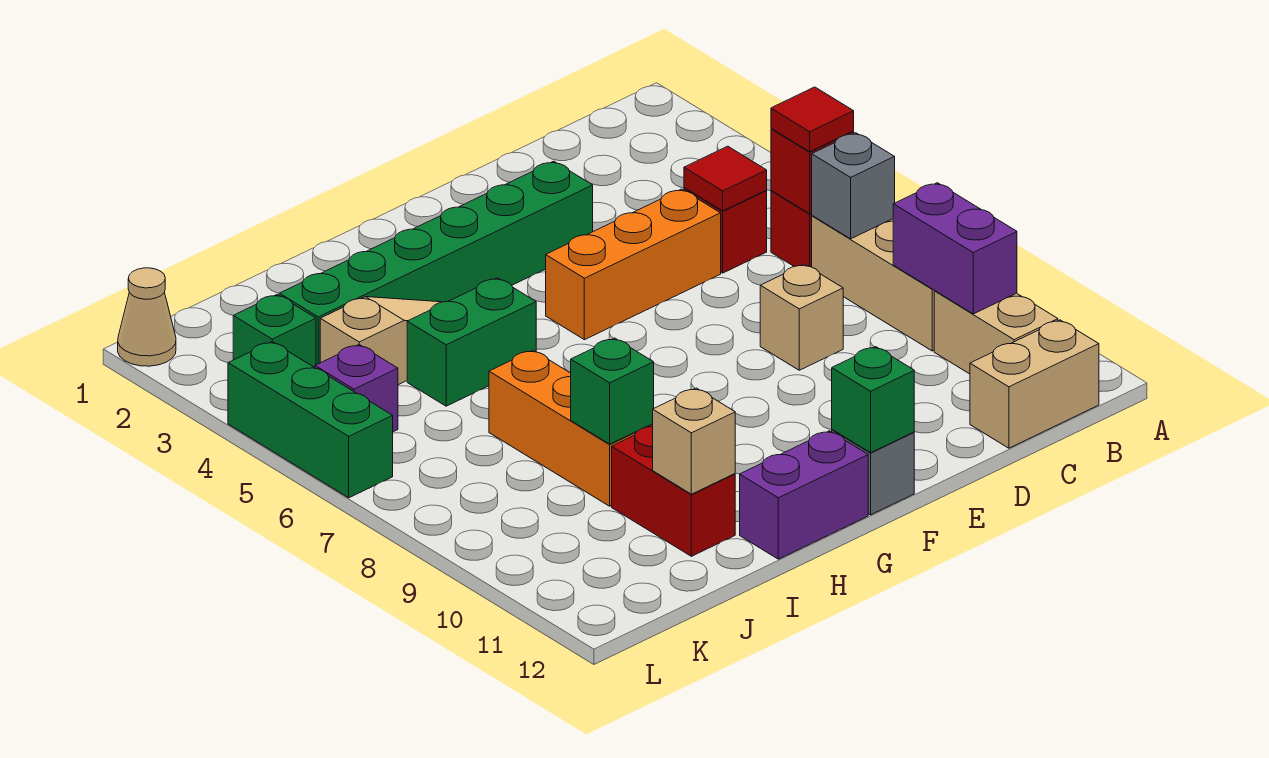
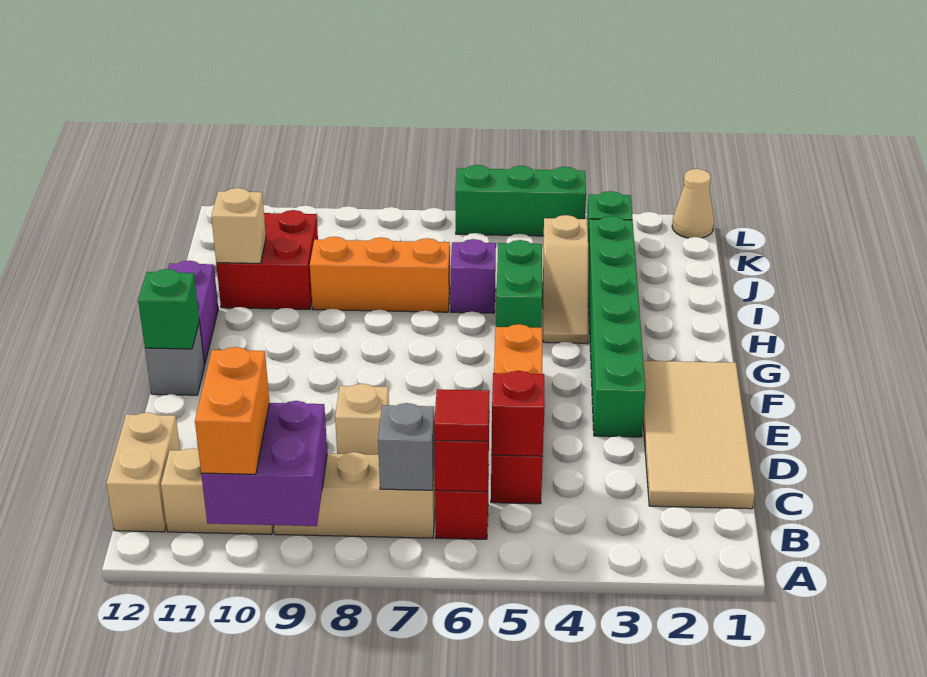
none -> orange 1x2 brick [195,347,269,474]
purple 1x2 brick [893,183,1017,314] -> purple 2x2 brick [201,401,327,526]
none -> tan 2x4 tile [643,361,755,509]
red 1x1 tile [684,146,767,211] -> red 1x1 brick [491,371,545,456]
green 1x1 brick [571,338,654,444] -> none
red 1x2 brick [612,427,735,556] -> red 2x2 brick [216,210,318,309]
purple 1x1 brick [315,345,398,432] -> purple 1x1 brick moved to [450,239,496,313]

